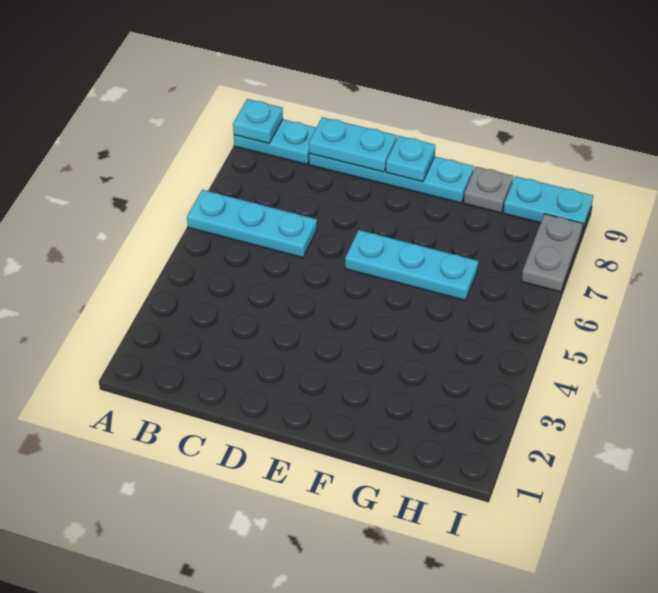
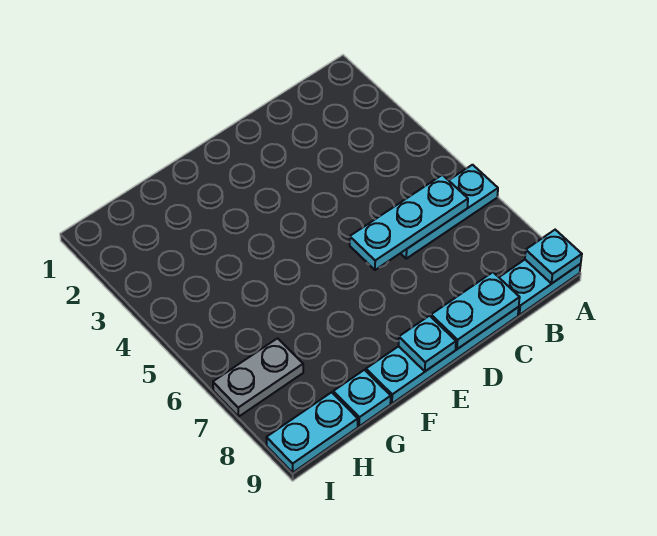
cyan 1x3 plate [345,230,478,301] -> cyan 1x3 plate moved to [350,175,468,270]
grey 1x1 plate [464,167,513,213] -> cyan 1x1 plate [333,370,391,426]
grey 1x2 plate [521,214,583,292] -> grey 1x2 plate turned to [213,338,303,417]

